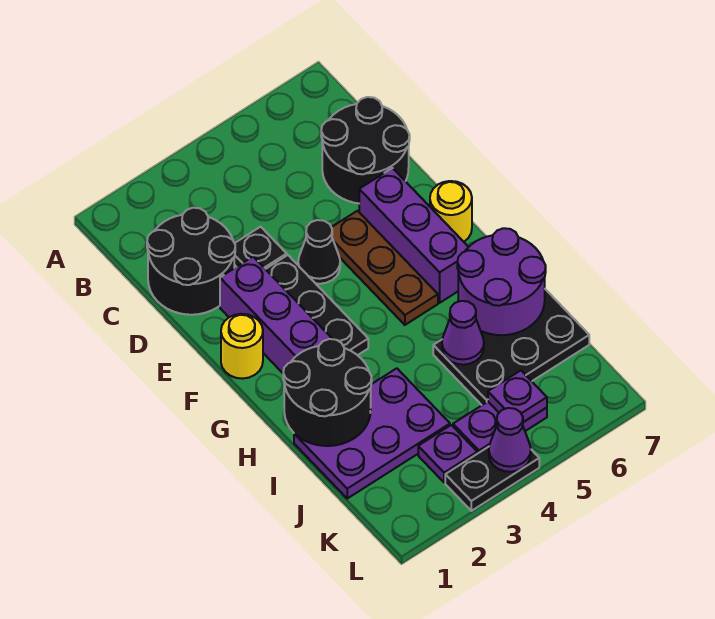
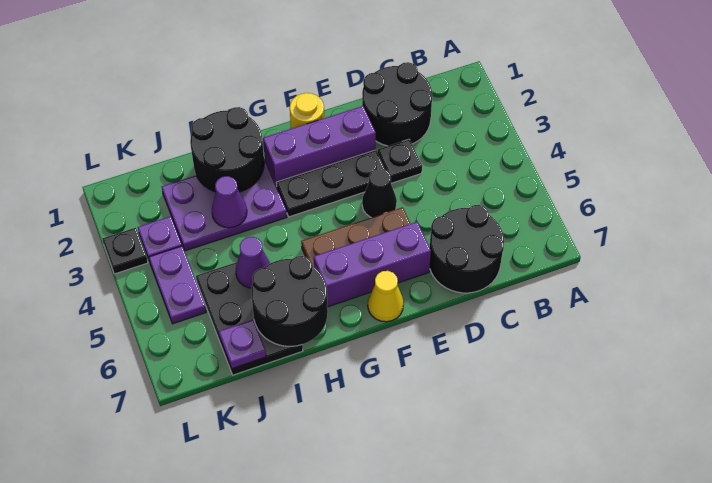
yellow 1x1 round brick [430,181,472,242] -> yellow 1x1 cone [368,271,403,322]
purple 2x2 round brick [457,228,546,335] -> black 2x2 round brick [251,256,328,346]
purple 2x3 plate [294,368,450,498] -> purple 2x3 plate turned to [162,158,287,251]
purple 1x1 plate [488,371,547,422] -> purple 1x1 plate moved to [219,320,266,369]
black 1x2 plate [445,447,539,511] -> black 1x1 plate [102,228,148,274]
purple 1x1 cone [489,408,531,472] -> purple 1x1 cone moved to [212,176,247,228]

